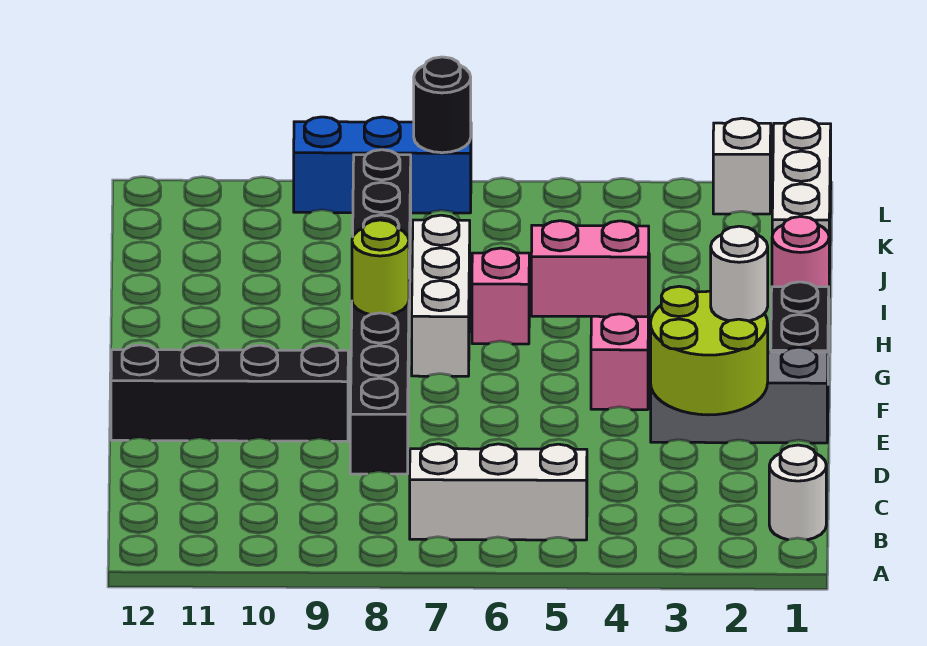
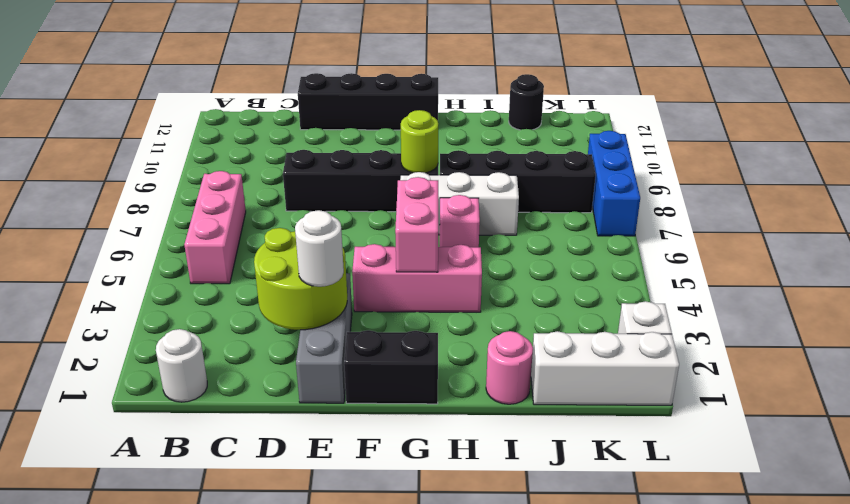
white 1x3 brick [410,444,587,540] -> pink 1x3 brick [184,171,246,284]
black 1x4 brick [111,345,348,441] -> black 1x4 brick turned to [298,73,438,130]
black 1x1 round brick [414,57,471,153] -> black 1x1 round brick moved to [509,74,544,130]

